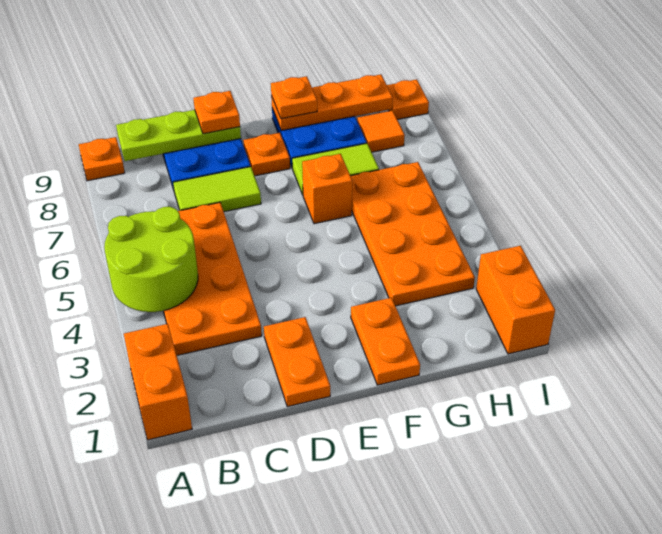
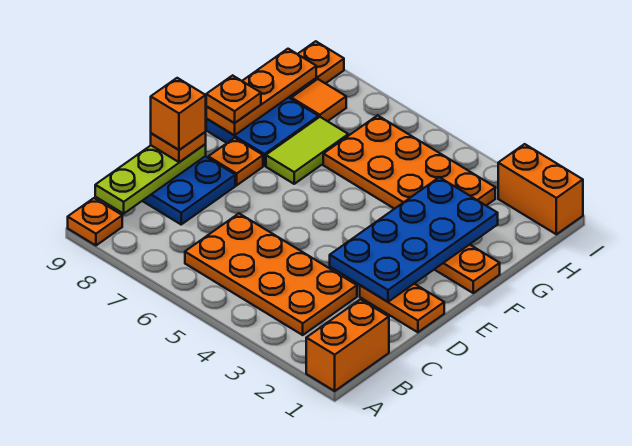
orange 1x2 brick [124,324,192,440] -> orange 1x2 brick turned to [306,299,389,391]
lime 2x2 round brick [104,207,198,312] -> none
lime 1x2 tile [173,167,261,212] -> none
none -> blue 2x4 plate [330,177,498,302]
orange 1x1 brick [302,154,352,224] -> orange 1x1 brick moved to [151,78,206,150]

